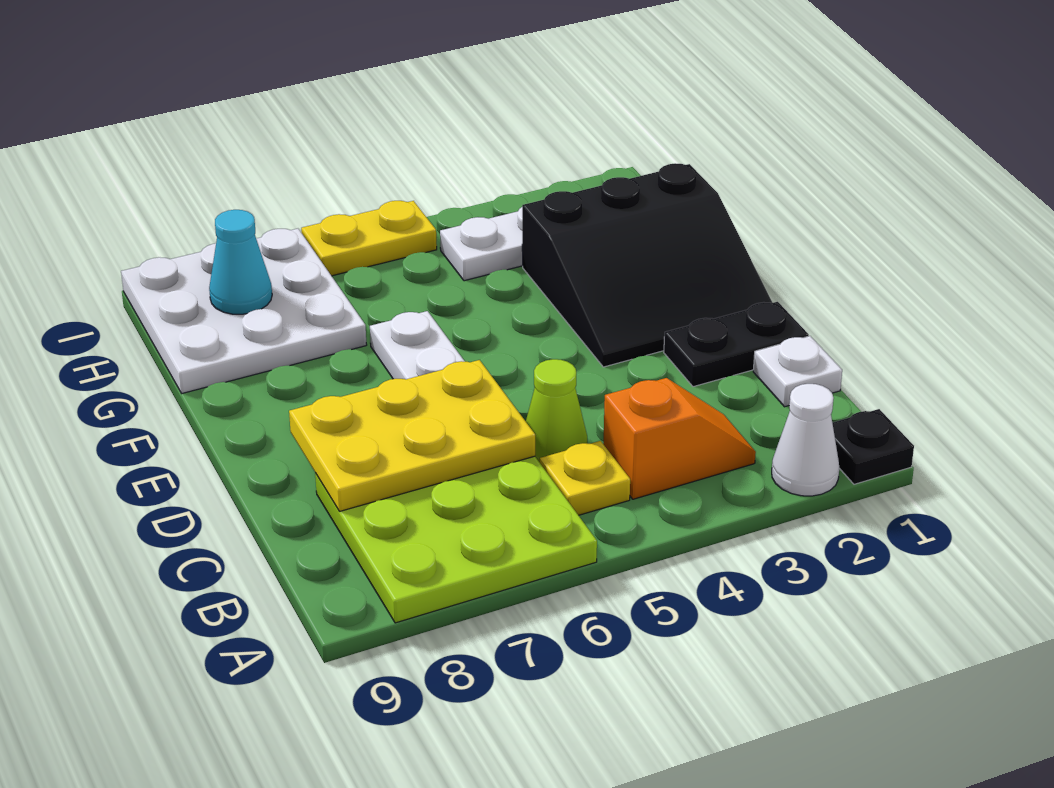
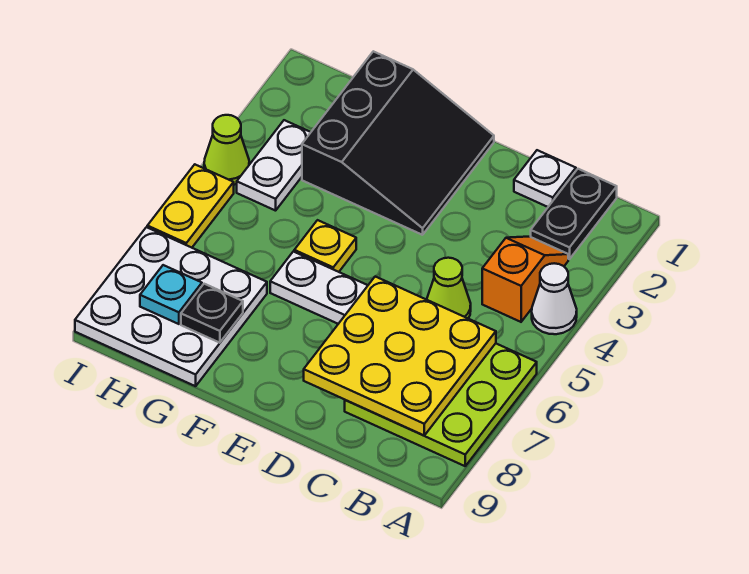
black 1x1 plate [832,409,914,484] -> black 1x1 plate moved to [181,284,243,343]
white 1x1 cone [772,384,839,496] -> white 1x1 cone moved to [532,263,577,334]
yellow 1x1 plate [540,441,630,515] -> yellow 1x1 plate moved to [294,220,356,272]
yellow 2x3 plate [289,360,535,511] -> yellow 3x3 plate [304,276,496,435]
black 1x2 plate [664,302,809,387] -> black 1x2 plate moved to [531,169,617,259]
cyan 1x1 cone [209,210,272,314] -> cyan 1x1 plate [140,265,202,324]
none -> lime 1x1 cone [204,115,249,185]

